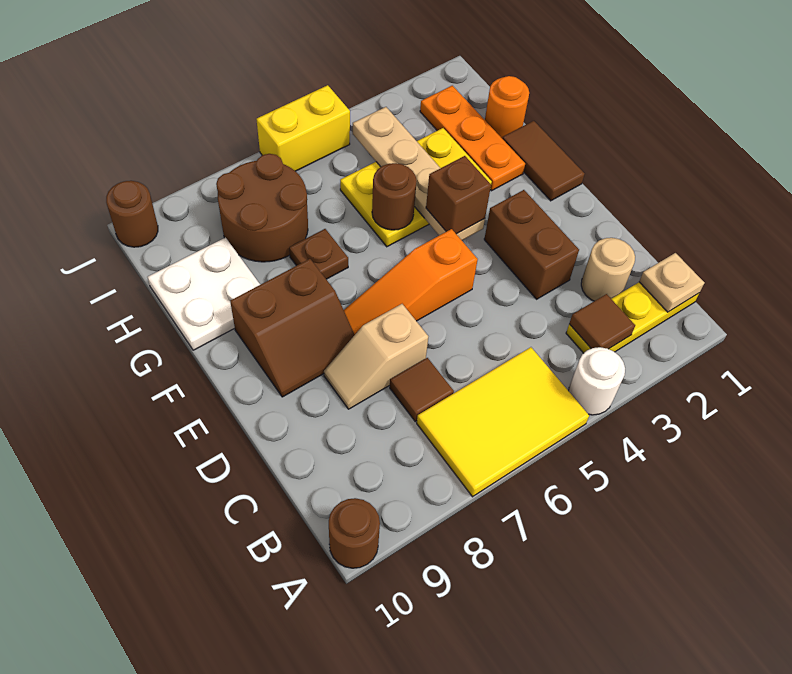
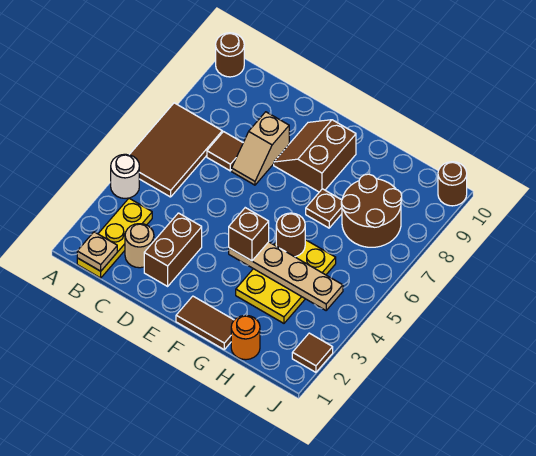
yellow 2x3 tile [417,347,589,497] -> brown 2x3 tile [129,103,222,197]
brown 1x1 tile [569,294,635,349] -> brown 1x1 tile moved to [292,333,333,372]
brown 1x2 brick [484,190,579,299] -> brown 1x2 brick turned to [144,213,202,286]
tan 1x2 slope [324,304,428,409] -> tan 1x2 slope turned to [232,112,289,185]
orange 1x3 slope [344,229,478,335] -> none
orange 1x3 plate [420,86,525,191] -> none
white 2x2 plate [148,238,260,350] -> none
yellow 1x2 brick [256,85,350,171] -> none

